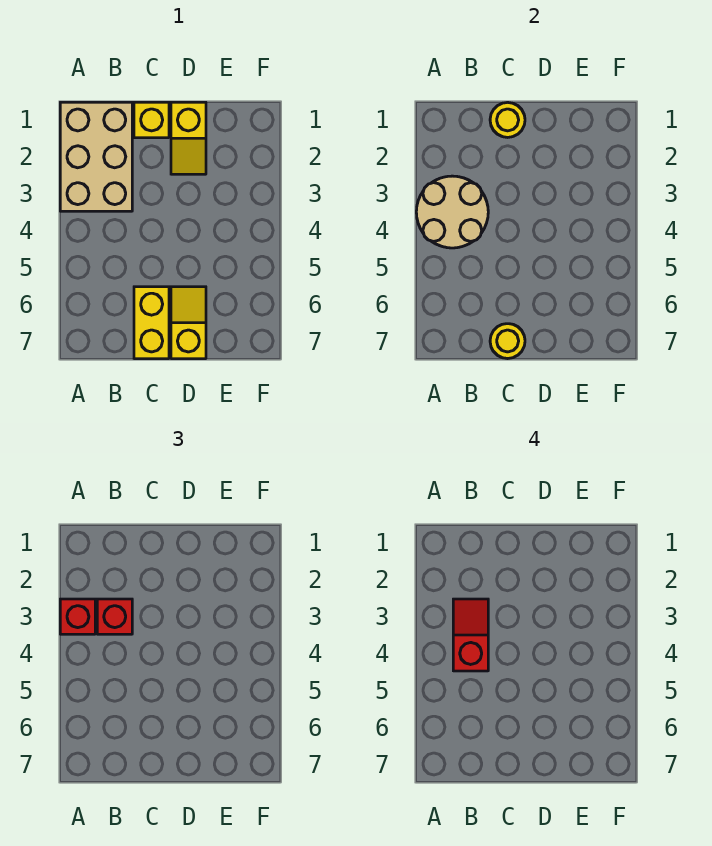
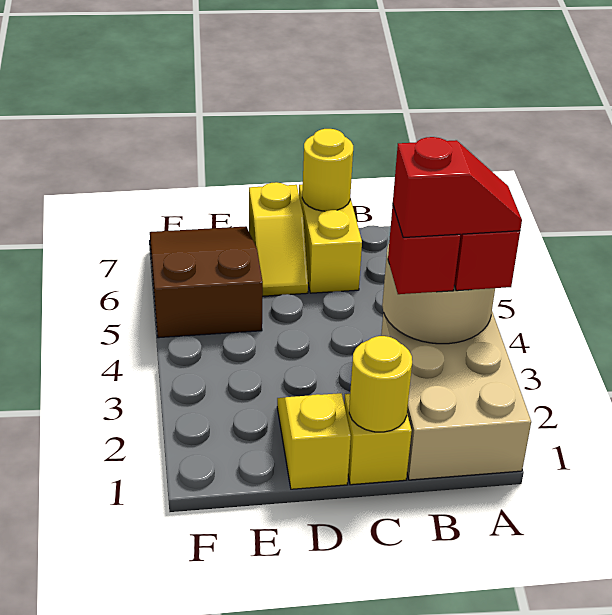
red 1x2 slope [453,599,488,671] -> red 1x2 slope turned to [393,137,522,238]
none -> brown 2x3 slope [150,226,263,338]

